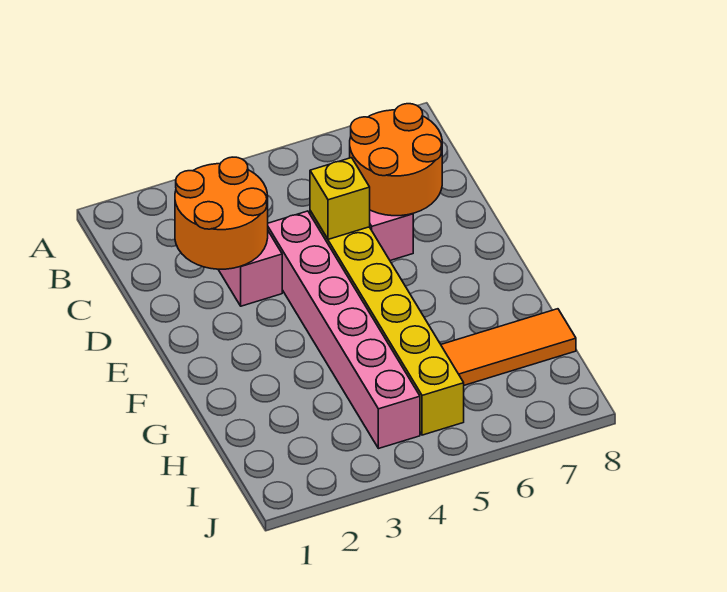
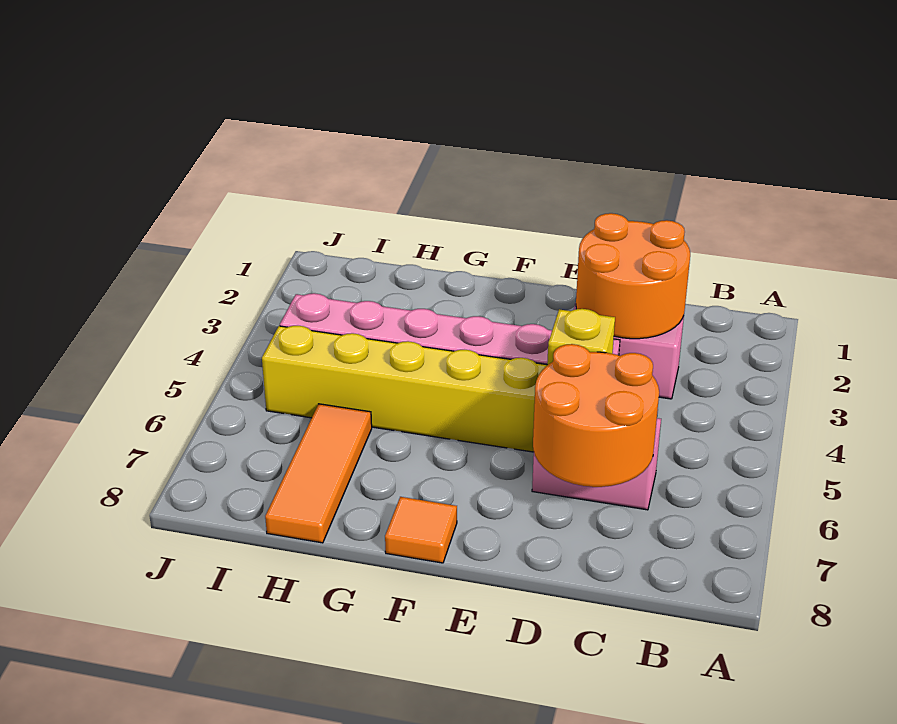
none -> orange 1x1 tile [385,497,457,563]

